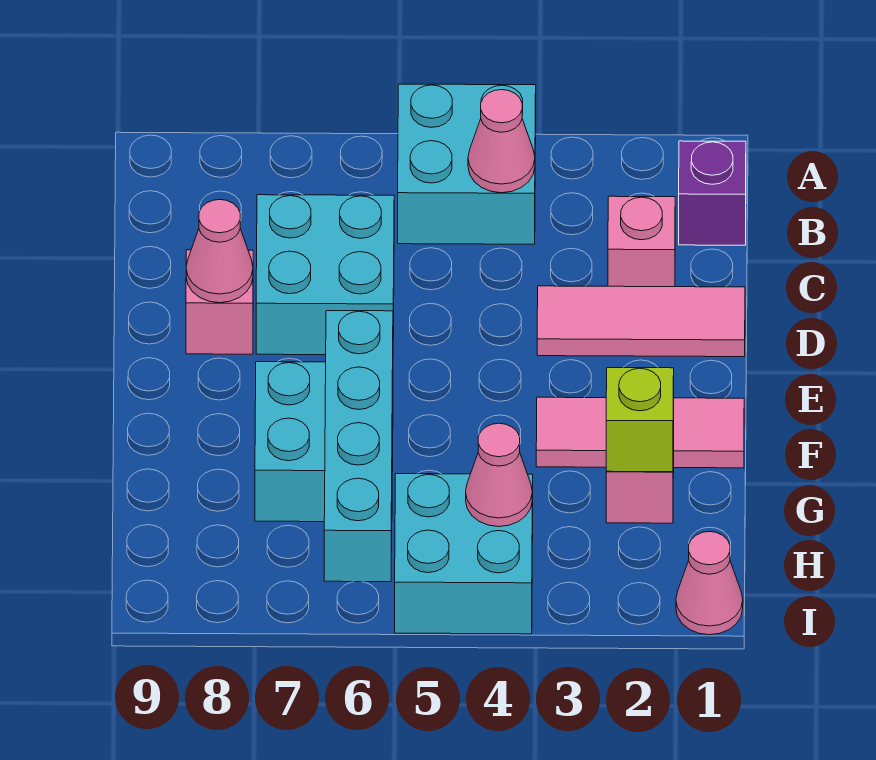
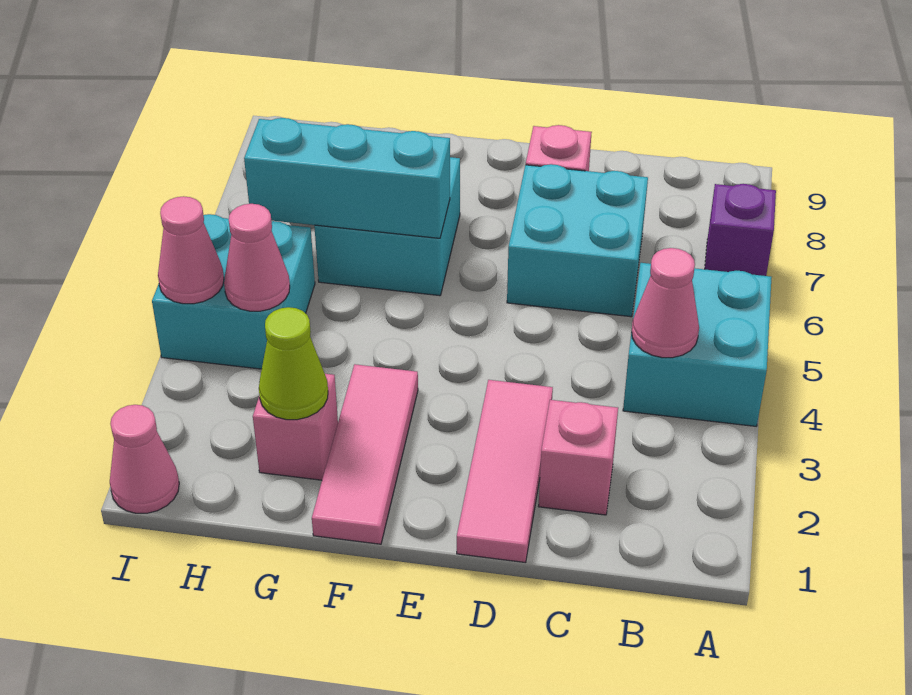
purple 1x1 brick [679,141,746,245] -> purple 1x1 brick moved to [705,184,776,276]
pink 1x1 cone [186,200,253,303] -> pink 1x1 cone moved to [158,196,224,304]
cyan 1x4 brick [324,311,393,582] -> cyan 1x3 brick [244,118,450,238]
lime 1x1 brick [606,368,674,472] -> lime 1x1 cone [259,307,328,420]

